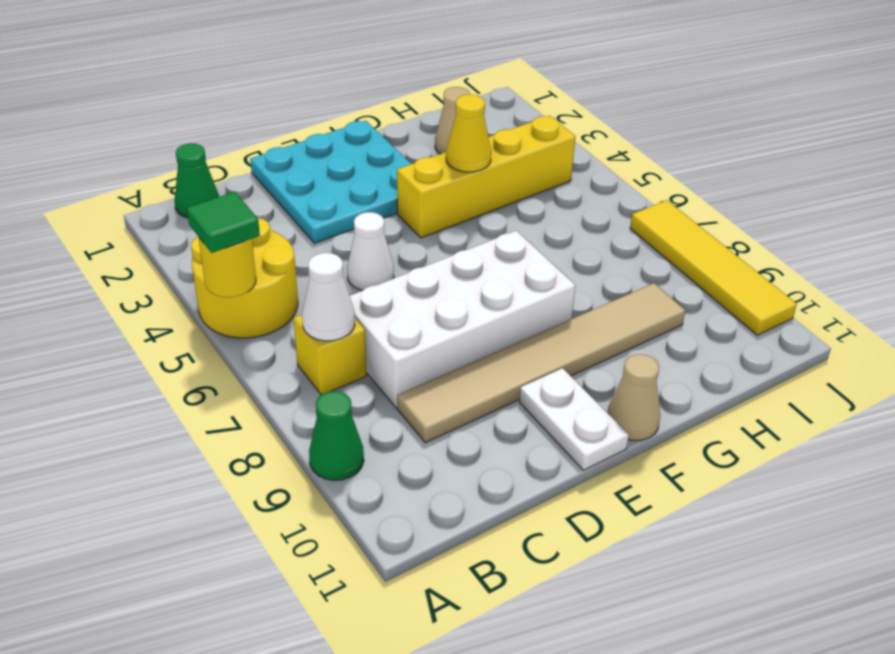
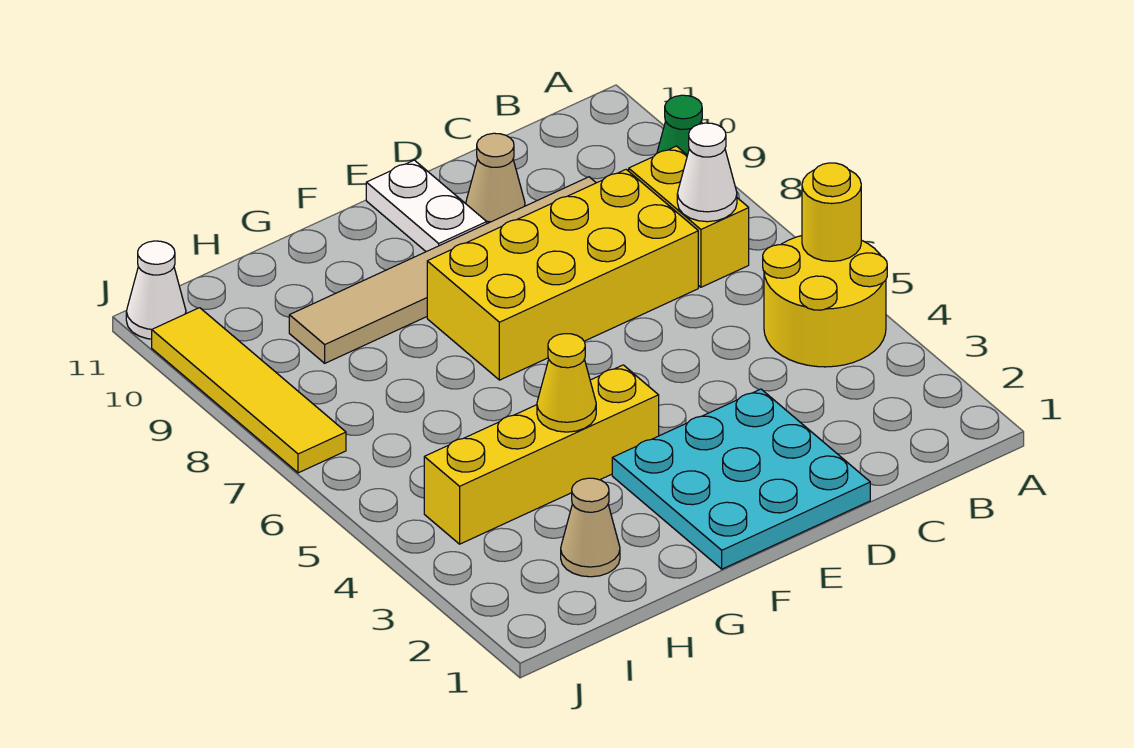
green 1x1 tile [187,192,260,253] -> none
green 1x1 cone [174,143,219,218] -> none
yellow 1x1 brick [293,315,366,395] -> yellow 1x2 brick [629,146,749,287]
white 2x4 brick [350,231,576,408] -> yellow 2x4 brick [427,170,698,380]
white 1x1 cone [347,212,394,290] -> white 1x1 cone moved to [126,241,186,339]
tan 1x1 cone [607,354,660,441] -> tan 1x1 cone moved to [466,133,525,224]

